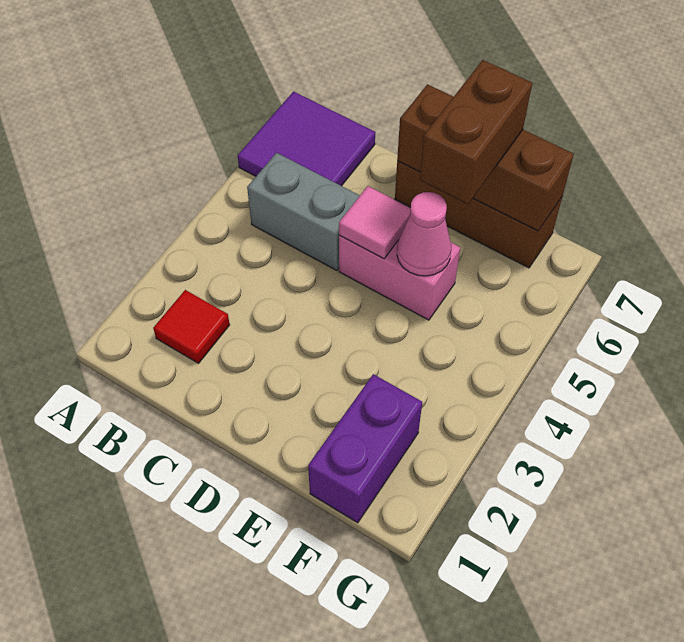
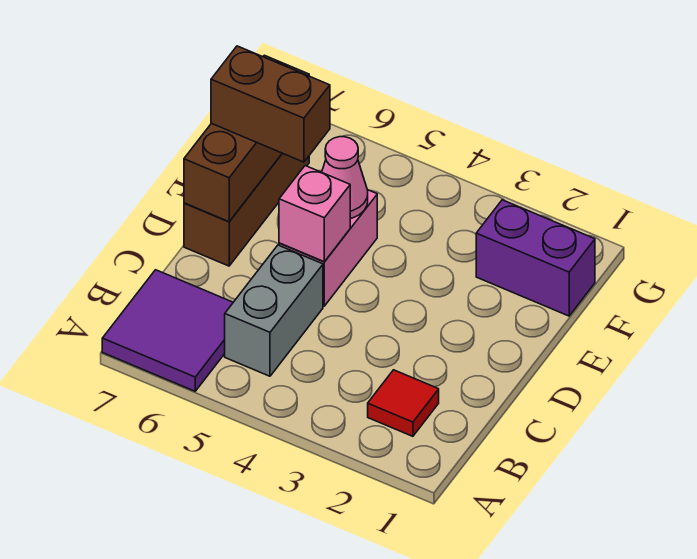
pink 1x1 tile [339,186,411,259] -> pink 1x1 brick [279,166,350,262]

